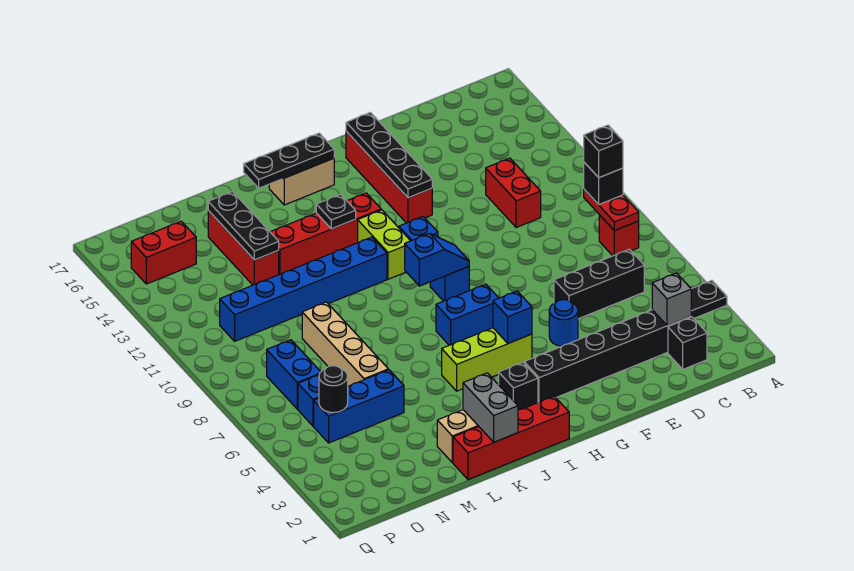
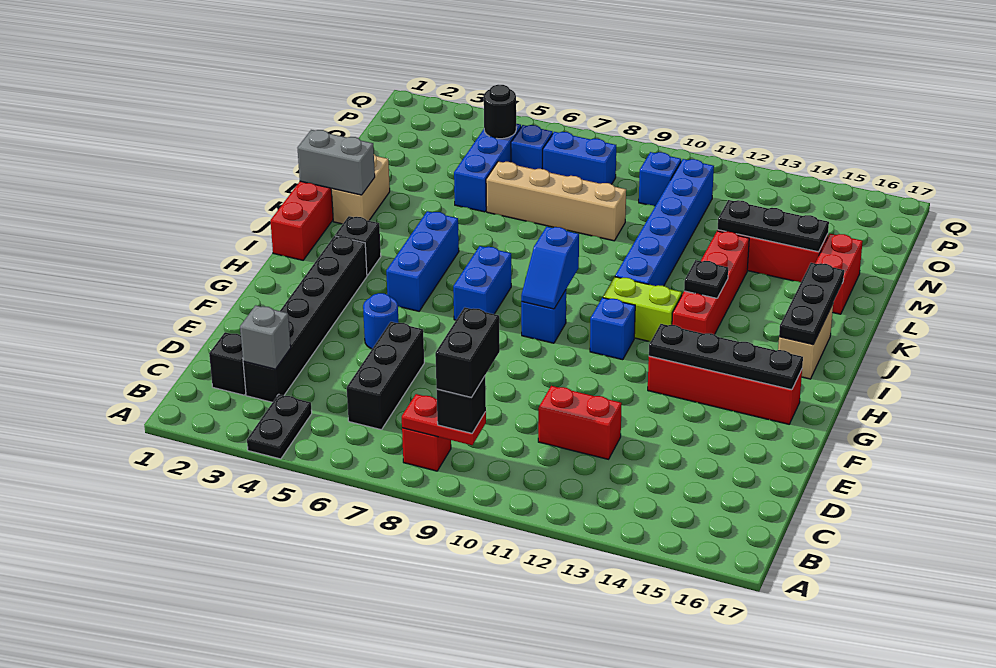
black 1x1 brick [584,125,623,178] -> black 1x2 brick [435,307,500,397]
lime 1x3 brick [442,328,532,391] -> blue 1x3 brick [386,211,459,311]
blue 1x1 brick [493,291,532,343] -> blue 1x1 brick moved to [639,152,681,206]
red 1x2 brick [131,221,196,284] -> red 1x2 brick moved to [815,234,863,314]

